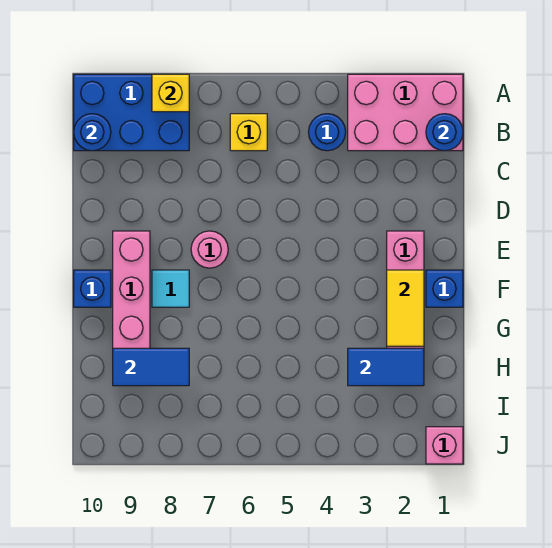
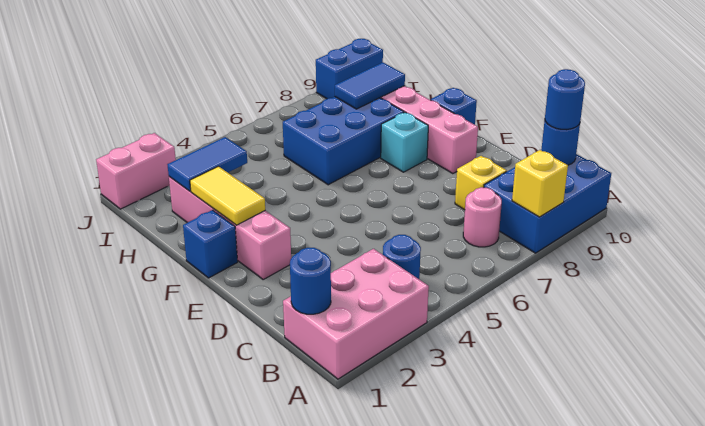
yellow 1x1 brick [230,114,267,151] -> yellow 1x1 brick moved to [455,156,507,210]
none -> blue 1x1 round brick [545,69,585,130]
pink 1x1 round brick [191,231,228,268] -> pink 1x1 round brick moved to [463,187,502,247]
cyan 1x1 tile [152,270,189,307] -> cyan 1x1 brick [381,112,428,172]
none -> blue 2x3 brick [283,97,404,185]
pink 1x1 brick [426,427,463,464] -> pink 1x2 brick [96,133,176,209]
none -> blue 1x2 brick [316,39,383,99]

